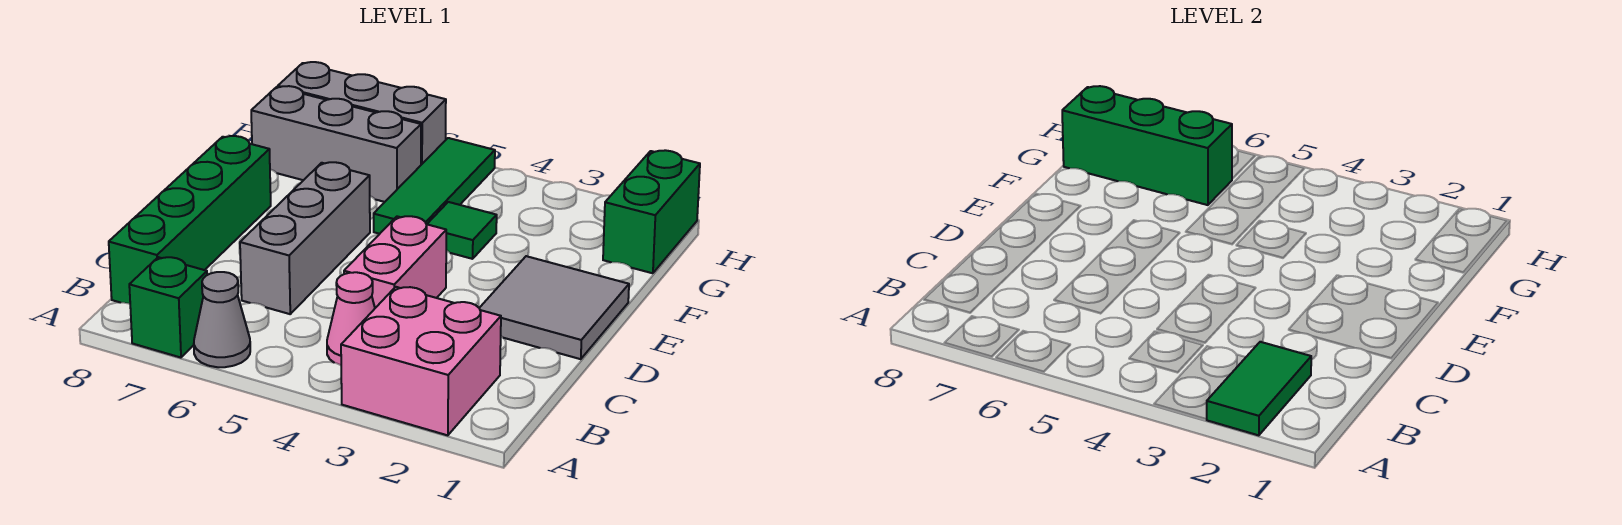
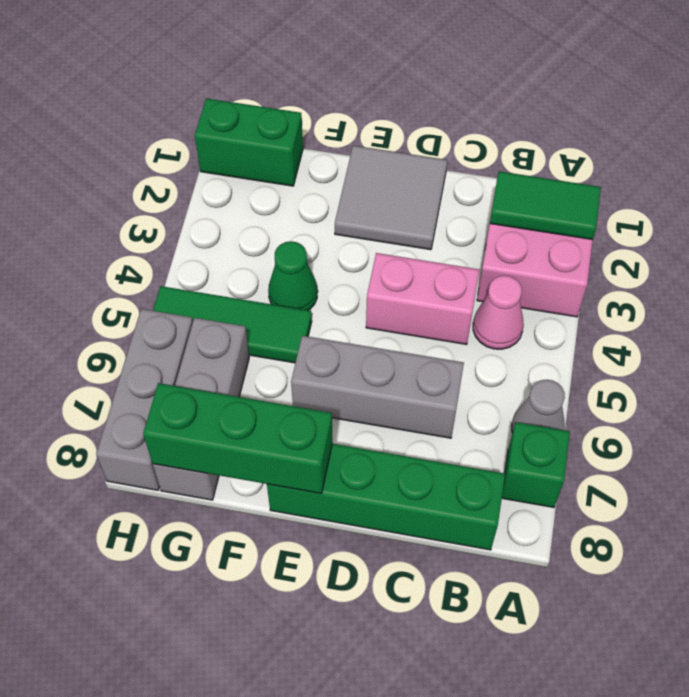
green 1x1 tile [427,202,497,259] -> green 1x1 cone [268,241,318,310]
green 1x3 brick [1062,86,1232,205] -> green 1x3 brick turned to [143,383,333,494]

